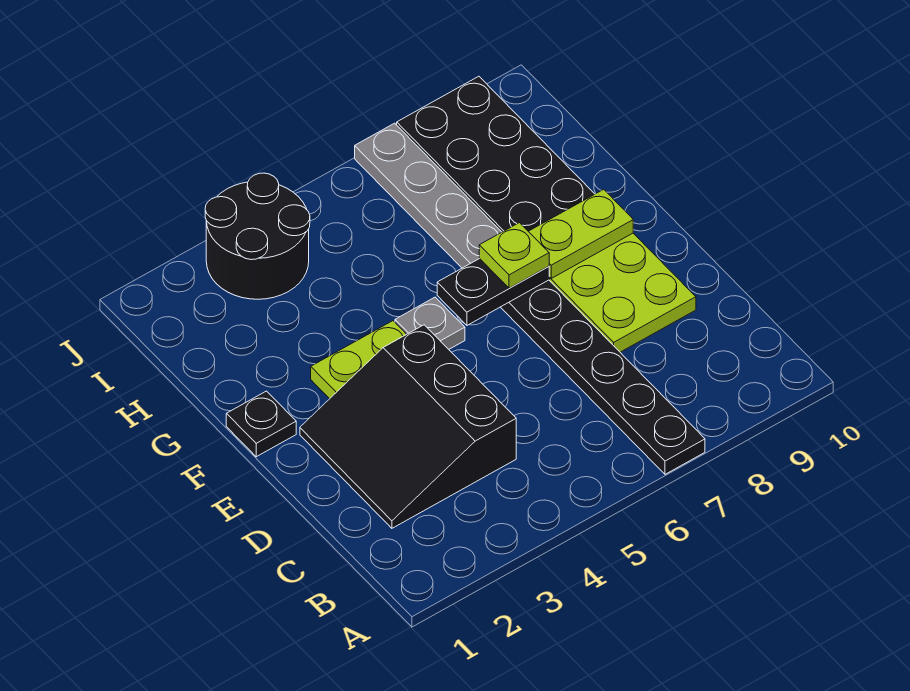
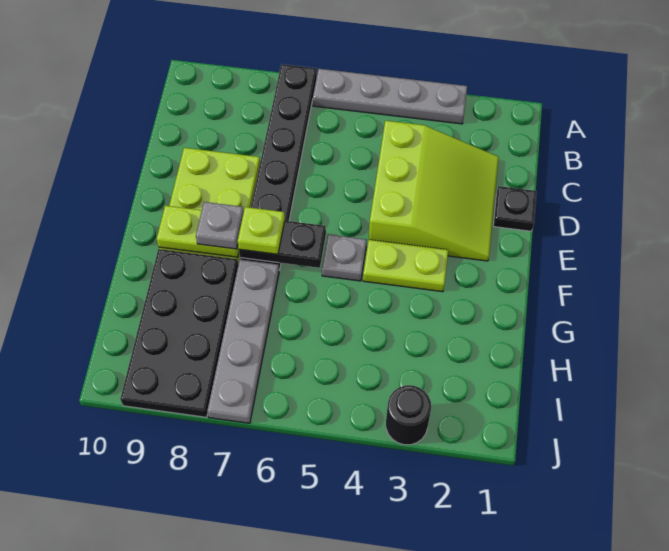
none -> grey 1x4 plate [313,69,467,124]
black 3x3 slope [300,325,516,528] -> lime 3x3 slope [369,121,499,261]
black 1x1 plate [226,391,296,457] -> black 1x1 plate moved to [493,186,536,231]
none -> grey 1x1 plate [196,202,244,249]
black 2x2 round brick [205,173,310,299] -> black 1x1 round brick [386,385,431,445]

